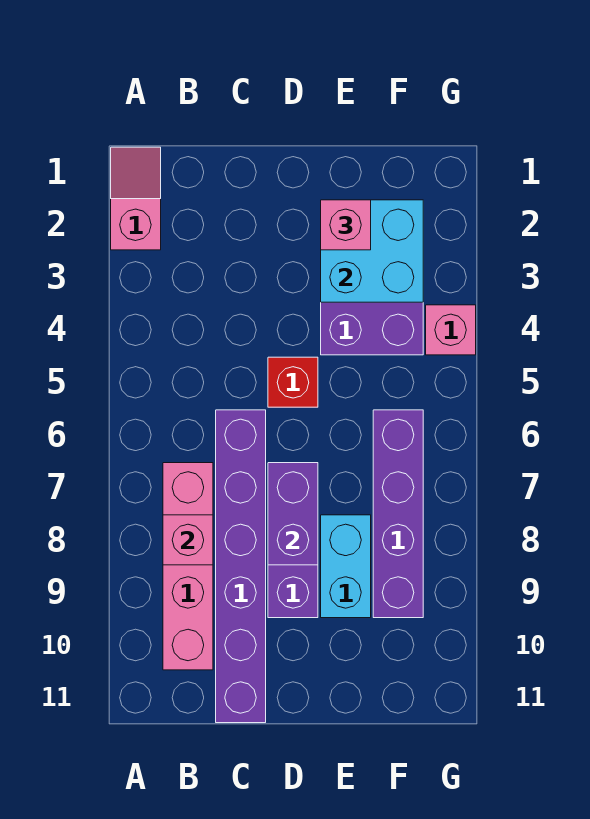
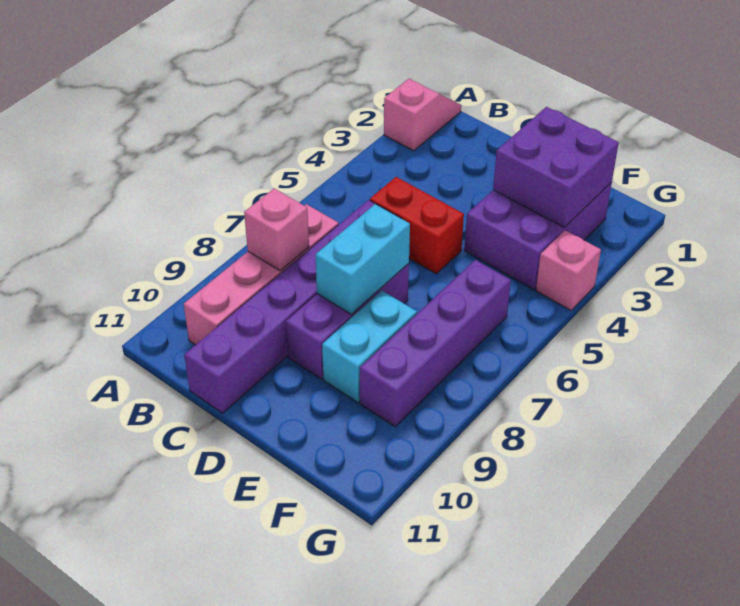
red 1x1 brick [268,357,318,407] -> red 1x2 brick [370,177,464,274]
purple 1x2 brick [268,463,318,565] -> cyan 1x2 brick [315,204,410,314]
cyan 2x2 brick [321,200,423,302] -> purple 2x2 brick [493,107,619,227]
pink 1x1 brick [321,200,371,250] -> none

